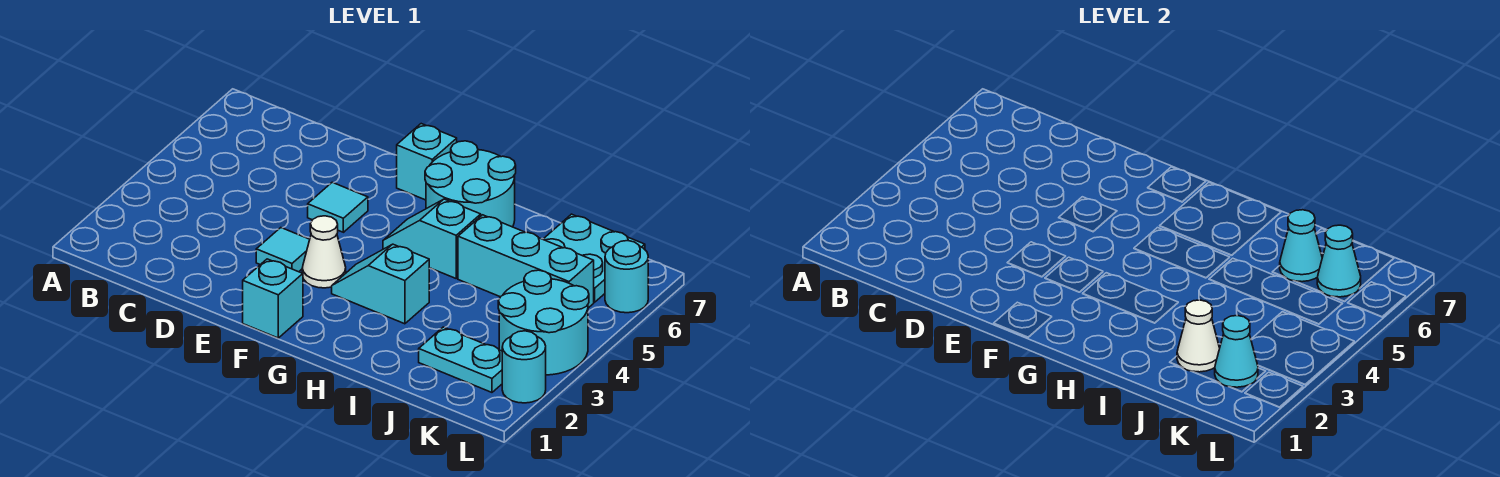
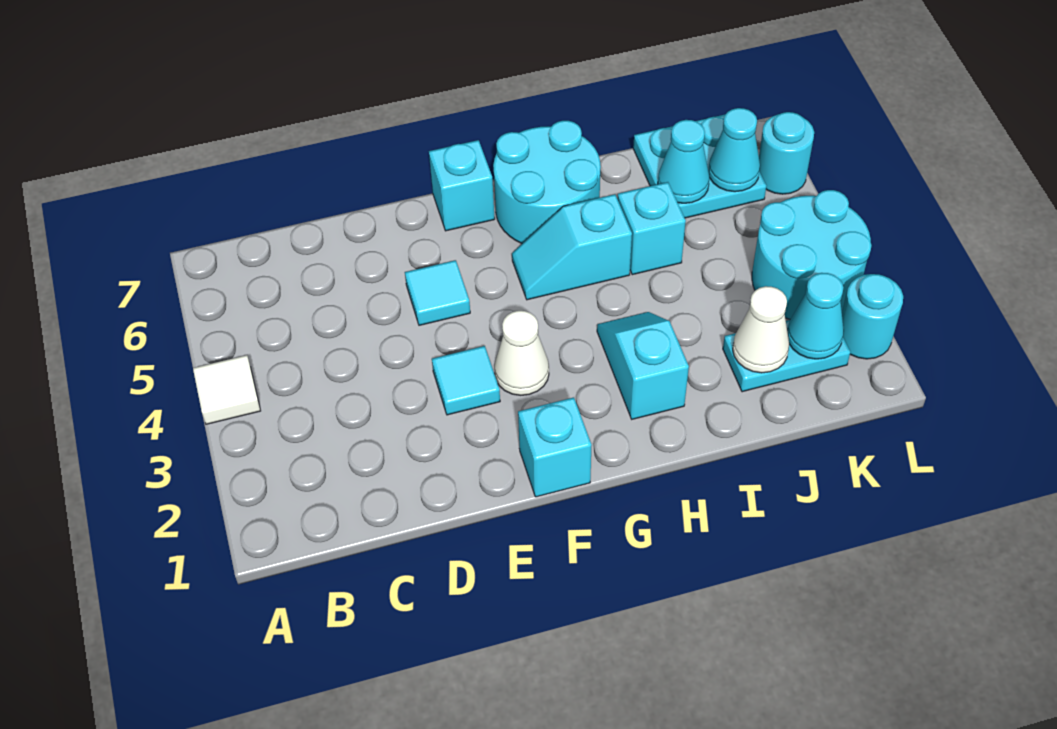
none -> white 1x1 tile [193,355,261,424]
cyan 1x2 slope [332,244,429,324] -> cyan 1x2 slope turned to [597,312,689,419]
cyan 1x3 brick [458,215,594,308] -> cyan 1x1 brick [618,182,686,275]

